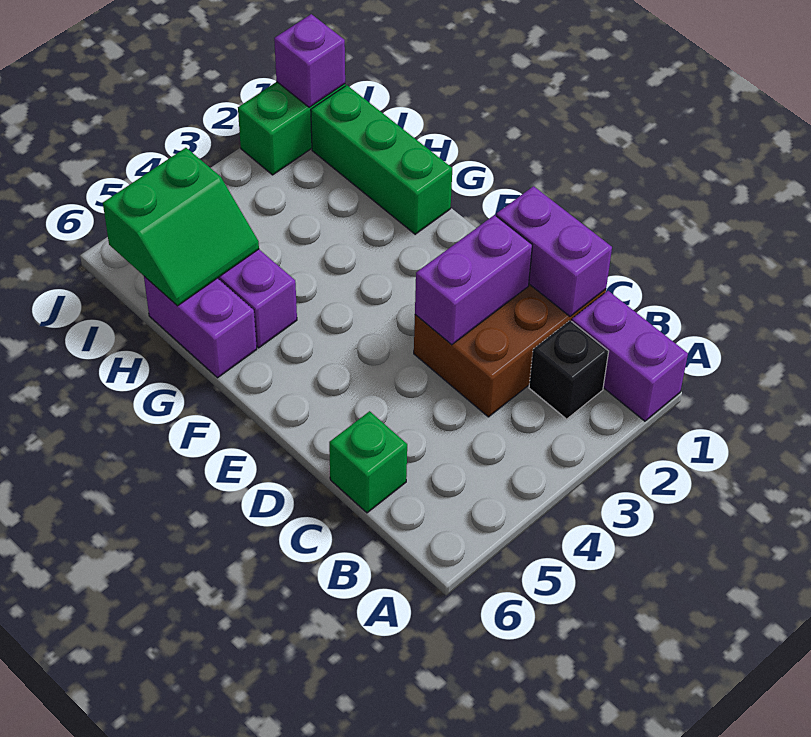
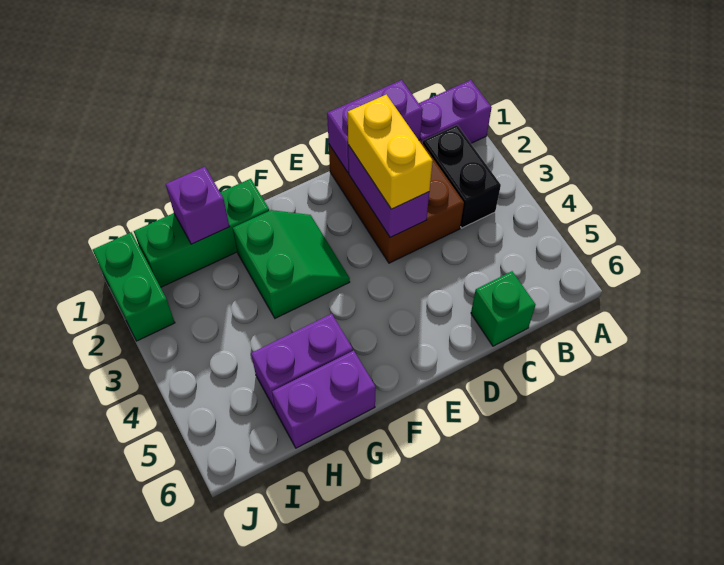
black 1x1 brick [529,321,609,419] -> black 1x2 brick [423,125,501,228]
none -> yellow 1x2 brick [348,95,433,209]
green 2x2 slope [103,148,259,306] -> green 2x2 slope moved to [233,210,350,318]
purple 1x1 brick [274,14,345,107] -> purple 1x1 brick moved to [166,167,230,244]

